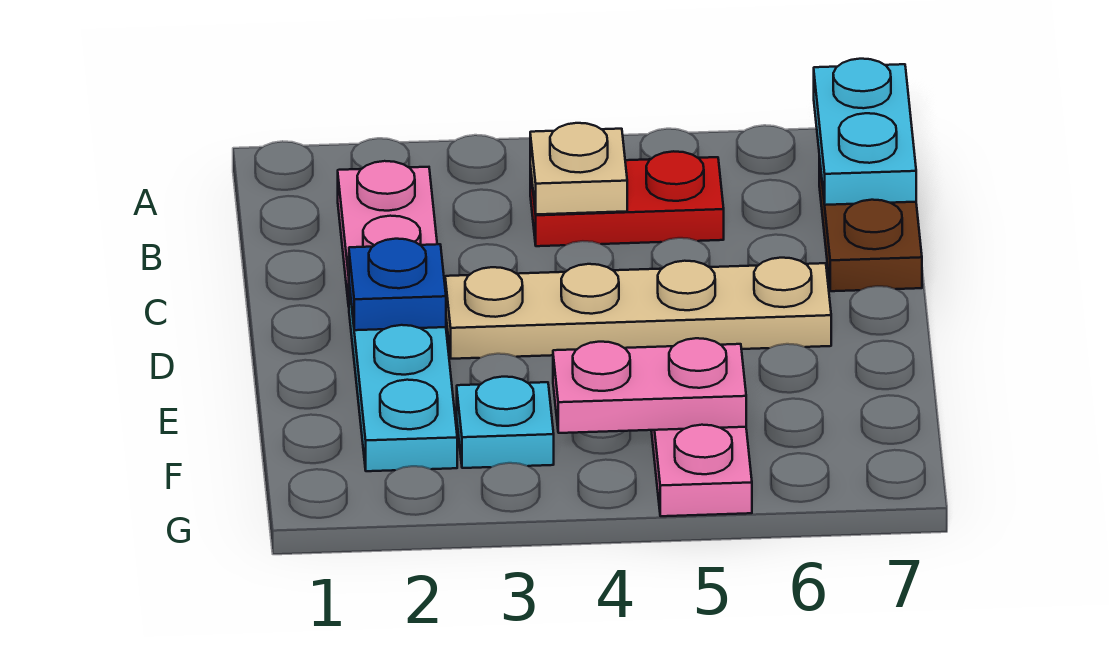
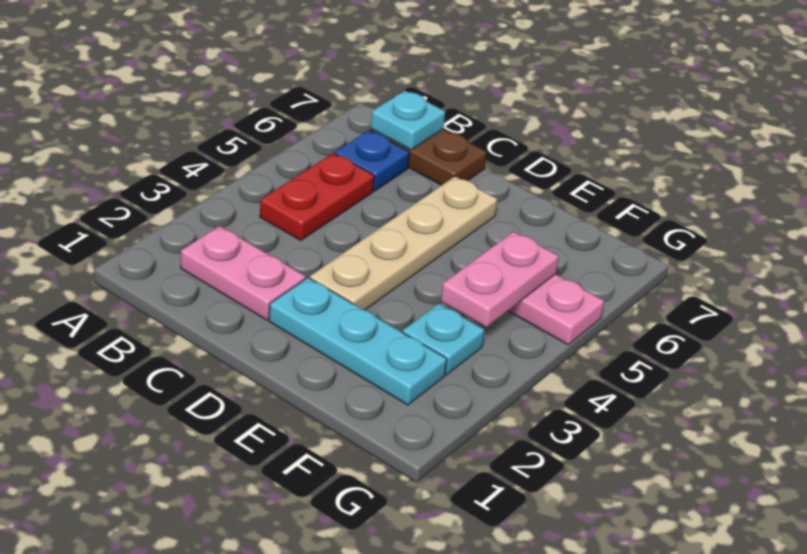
cyan 1x2 plate [814,59,916,205] -> cyan 1x1 plate [371,90,445,150]
tan 1x1 plate [530,123,627,214] -> none
blue 1x1 plate [349,239,446,330] -> blue 1x1 plate moved to [335,130,409,191]

